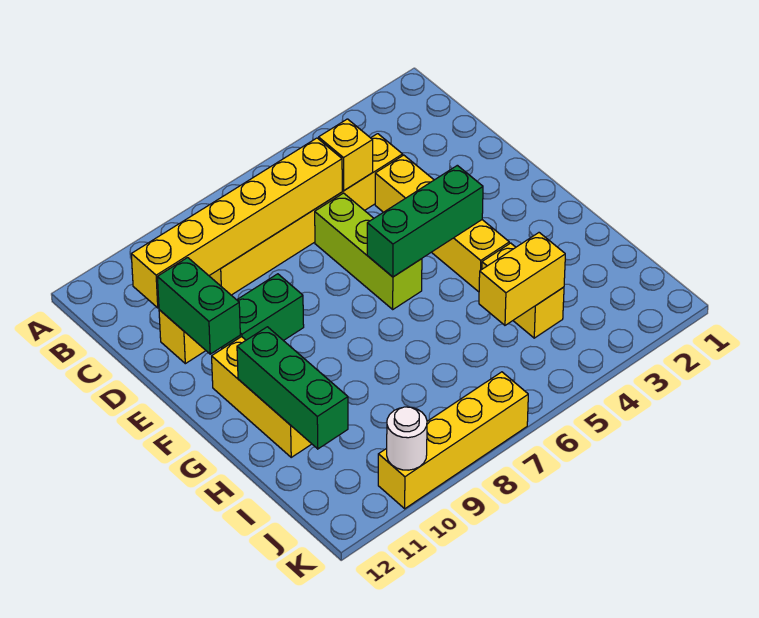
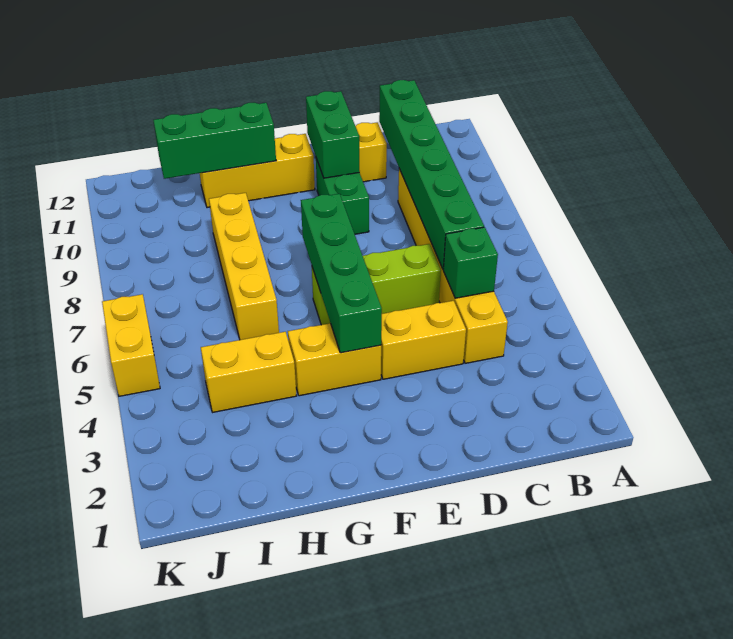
yellow 1x1 brick [319,119,373,190] -> green 1x1 brick [443,227,498,298]
yellow 1x6 brick [131,138,342,308] -> green 1x6 brick [379,80,484,269]
green 1x2 brick [157,258,240,354] -> green 1x2 brick turned to [306,91,360,178]
green 1x3 brick [367,165,483,277] -> green 1x4 brick [301,194,382,353]
yellow 1x2 brick [479,233,565,325] -> yellow 1x2 brick moved to [102,294,160,396]
yellow 1x4 brick [378,372,528,509] -> yellow 1x4 brick moved to [209,193,279,340]
white 1x1 round brick [387,407,427,470] -> none

